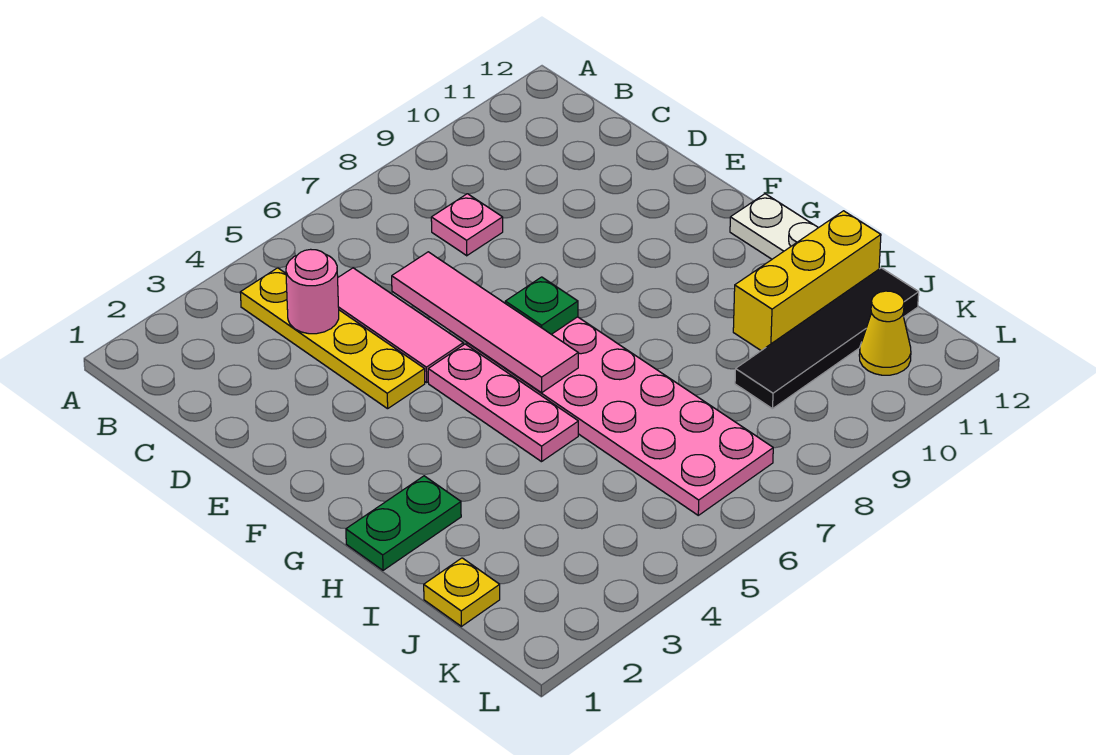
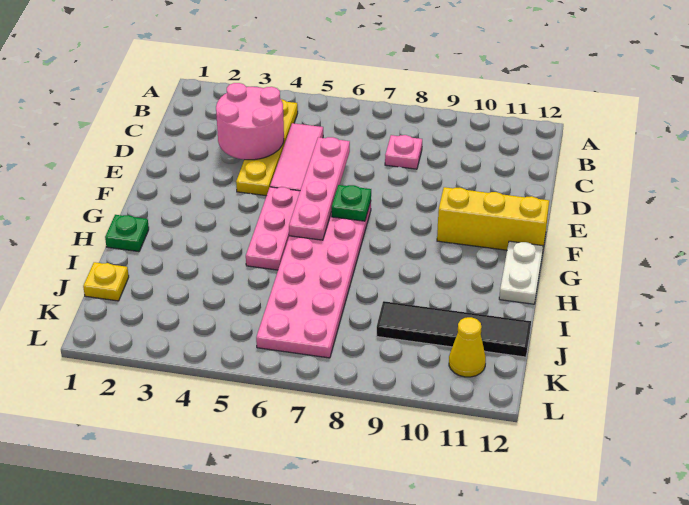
pink 1x1 round brick [286,249,339,334] -> pink 2x2 round brick [216,83,284,160]
pink 1x4 tile [392,252,578,393] -> pink 1x4 plate [289,137,350,240]
green 1x2 plate [346,476,461,570] -> green 1x1 plate [105,215,149,252]
yellow 1x3 brick [733,211,881,351] -> yellow 1x3 brick moved to [437,187,549,250]

